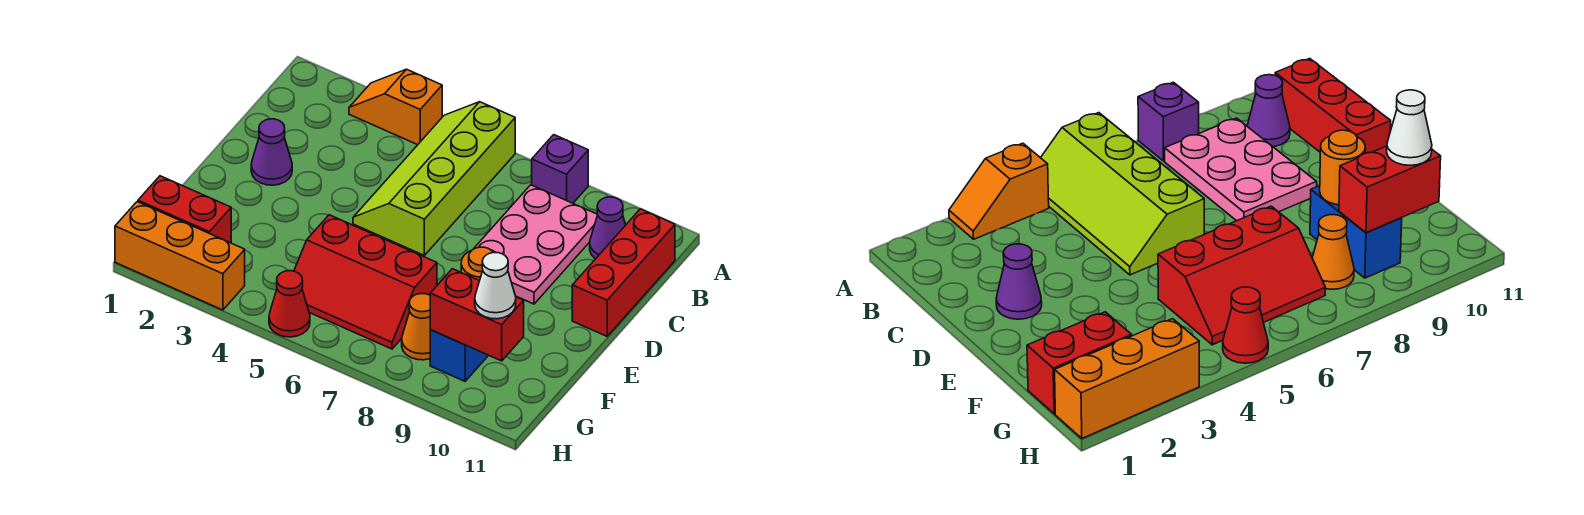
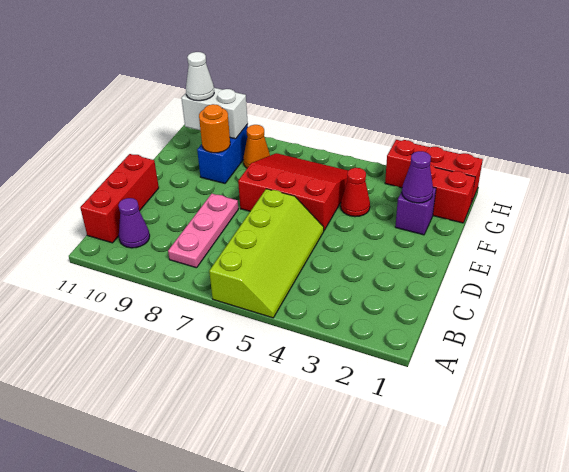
orange 1x2 slope [349,69,442,145] -> none
purple 1x1 brick [532,135,588,203] -> purple 1x1 brick moved to [395,187,436,235]
pink 2x3 plate [474,185,598,304] -> pink 1x3 plate [168,194,238,268]
purple 1x1 cone [251,119,292,185] -> purple 1x1 cone moved to [402,151,433,203]
red 2x3 slope [294,215,437,349] -> red 3x3 slope [238,153,348,230]
red 1x2 brick [430,269,524,361] -> white 1x2 brick [181,88,248,139]
orange 1x3 brick [115,202,245,310] -> red 1x3 brick [385,140,483,203]
red 1x1 cone [269,271,310,337] -> red 1x1 cone moved to [341,168,370,217]

